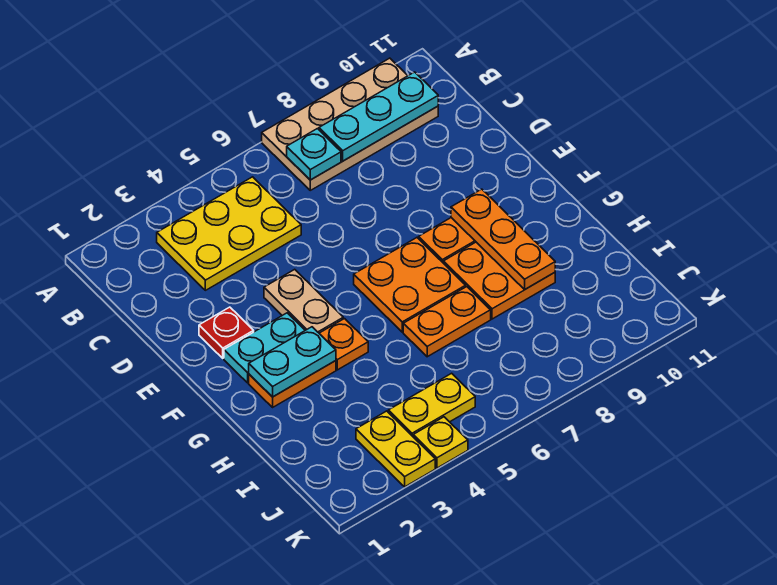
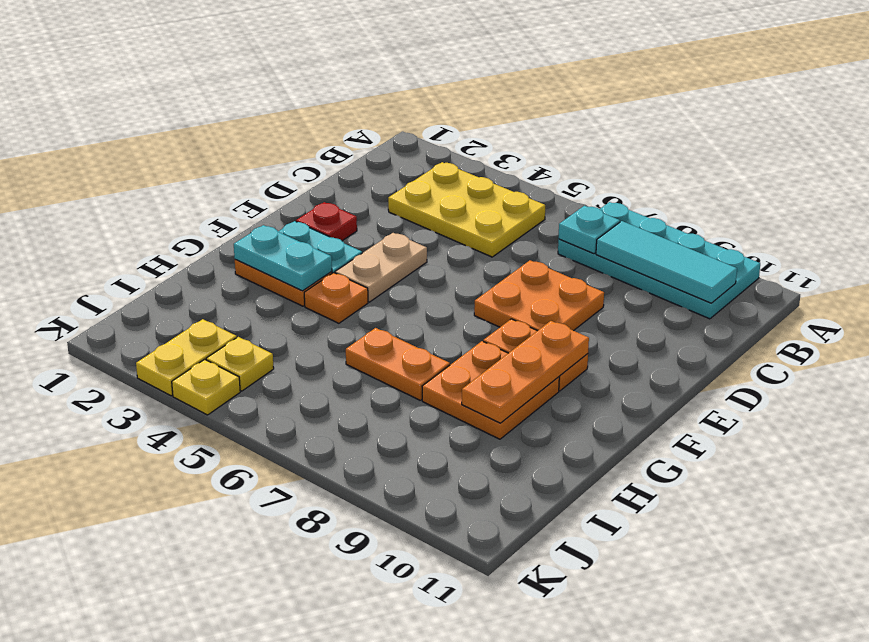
tan 2x4 plate [262,58,438,190] -> cyan 2x4 plate [558,202,760,319]
cyan 1x3 plate [319,72,438,161] -> cyan 1x3 tile [596,221,737,303]
orange 2x2 plate [354,238,466,332] -> orange 2x2 plate moved to [474,260,604,331]
yellow 1x2 plate [388,373,475,436] -> yellow 1x1 plate [206,337,274,391]

